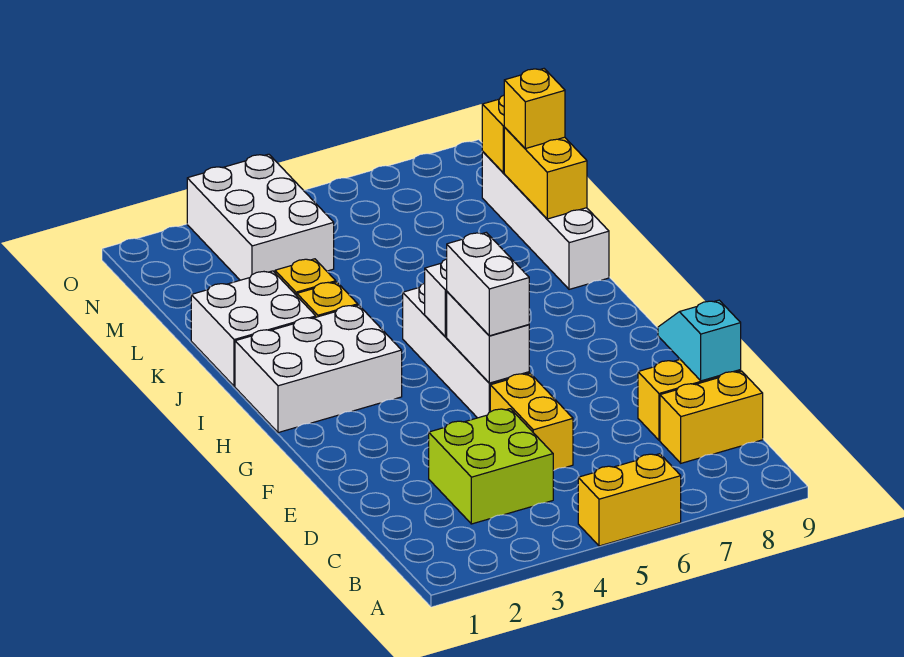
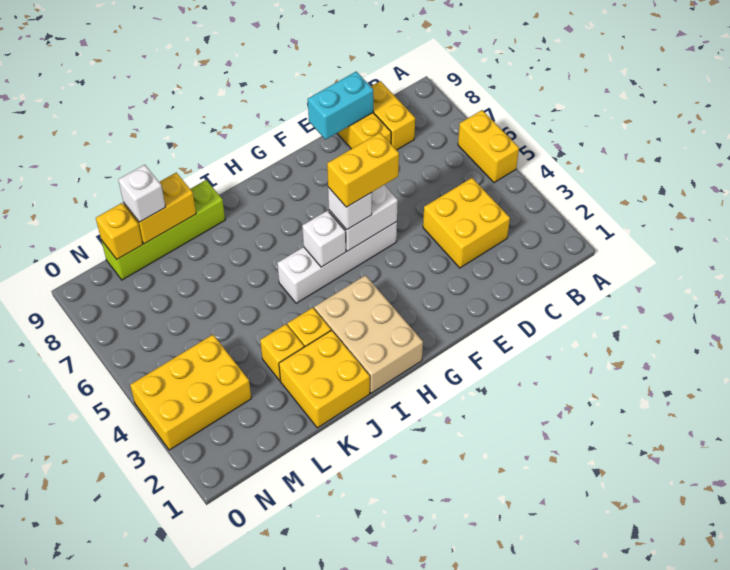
lime 2x2 brick [429,409,553,524] -> yellow 2x2 brick [423,178,510,268]
yellow 1x2 brick [490,373,573,471] -> yellow 1x2 brick moved to [327,133,399,207]
cyan 1x2 slope [658,300,741,381] -> cyan 1x2 brick [308,72,373,140]
white 1x2 brick [447,233,529,336] -> white 1x1 brick [328,187,372,230]
white 2x3 brick [235,305,402,433] -> tan 2x3 brick [314,275,423,393]
white 2x2 brick [191,271,316,386] -> yellow 2x2 brick [279,330,370,428]
white 1x4 brick [482,151,609,289] -> lime 1x4 brick [101,180,225,280]
yellow 1x1 brick [504,69,565,149] -> white 1x1 brick [118,165,165,222]
white 2x3 brick [187,154,334,280] -> yellow 2x3 brick [130,335,251,450]

